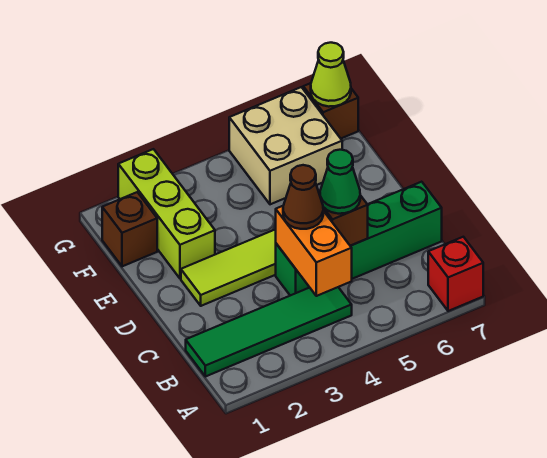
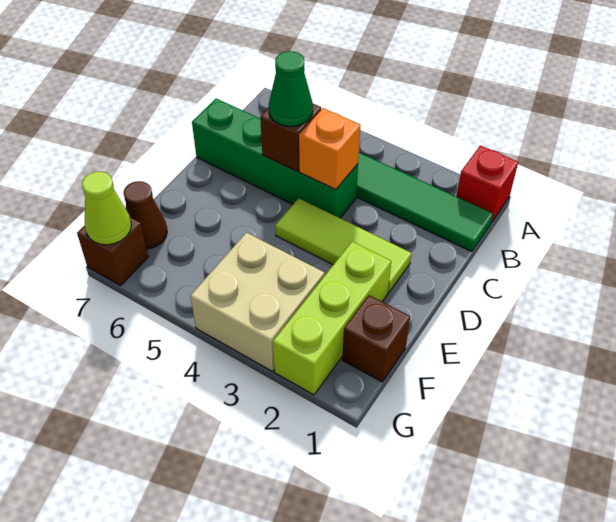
red 1x1 brick [428,237,483,311] -> red 1x1 brick moved to [456,146,518,223]
orange 1x2 brick [276,206,352,296] -> orange 1x1 brick [299,108,360,189]
brown 1x1 cone [283,165,323,229] -> brown 1x1 cone moved to [124,181,167,249]
tan 2x2 brick [229,87,342,204] -> tan 2x2 brick moved to [190,233,325,371]

